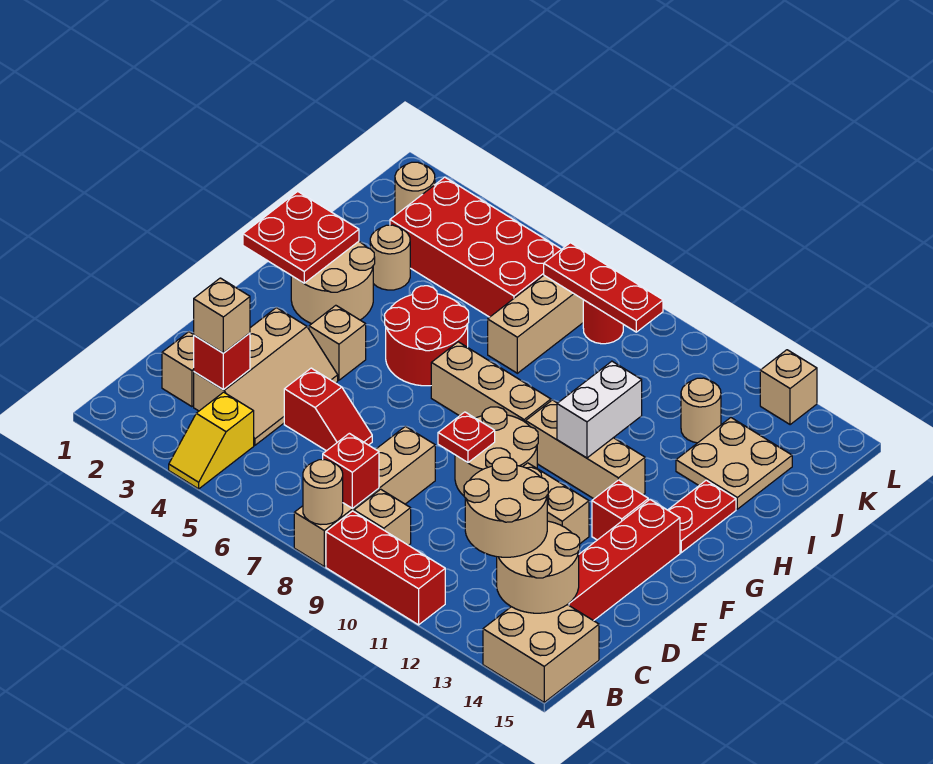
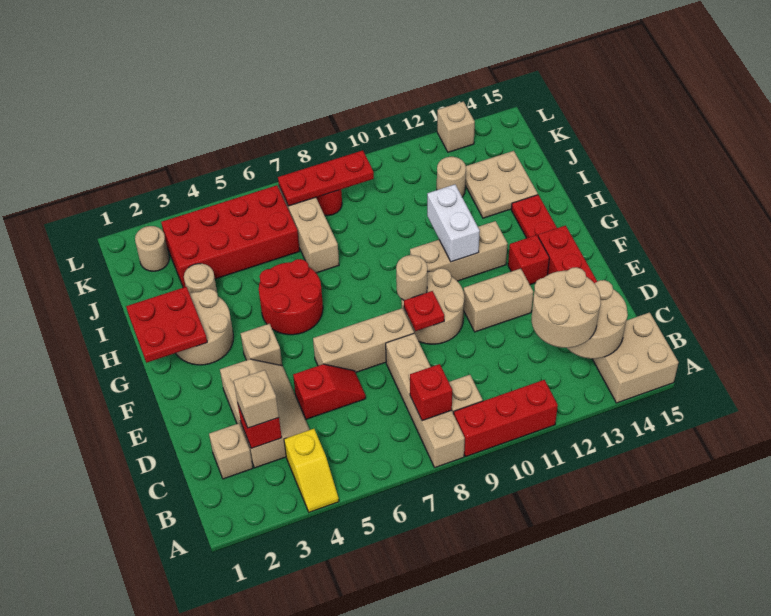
tan 1x1 round brick [303,460,343,524] -> tan 1x1 round brick moved to [396,255,427,300]
tan 1x3 brick [431,342,551,422] -> tan 1x3 brick moved to [313,308,414,373]

